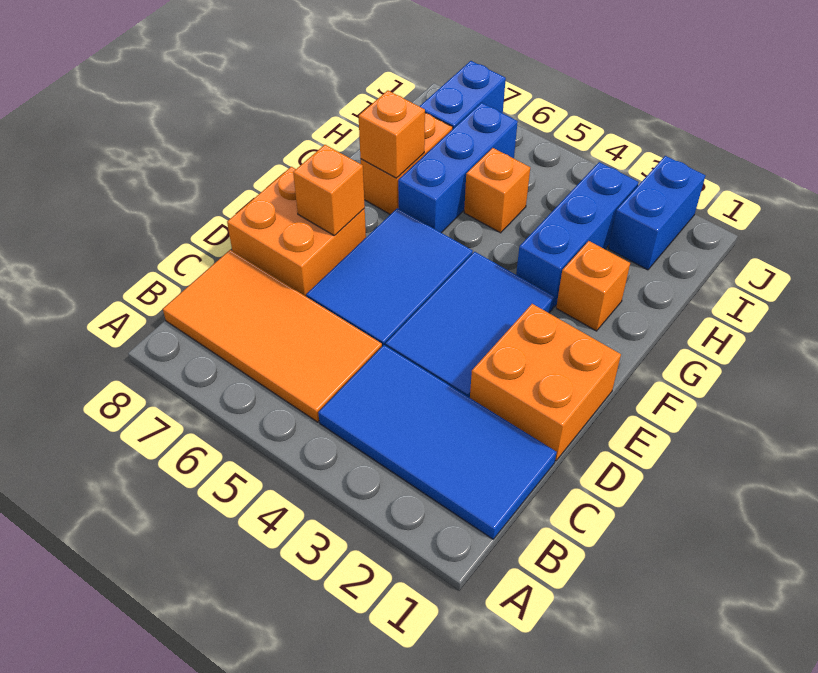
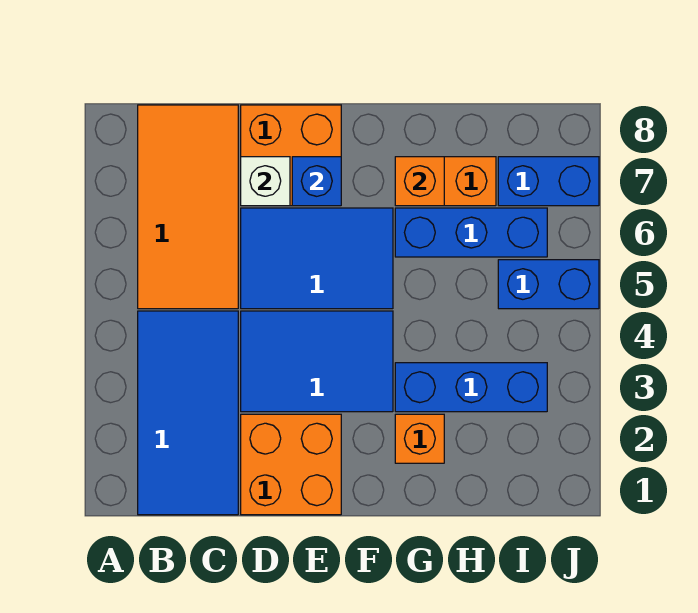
none -> white 1x1 brick [241,157,290,206]
orange 1x1 brick [293,145,365,235] -> blue 1x1 brick [292,157,341,206]
orange 1x1 brick [464,148,530,233] -> none
blue 1x2 brick [609,156,706,270] -> blue 1x2 brick moved to [498,260,599,309]

